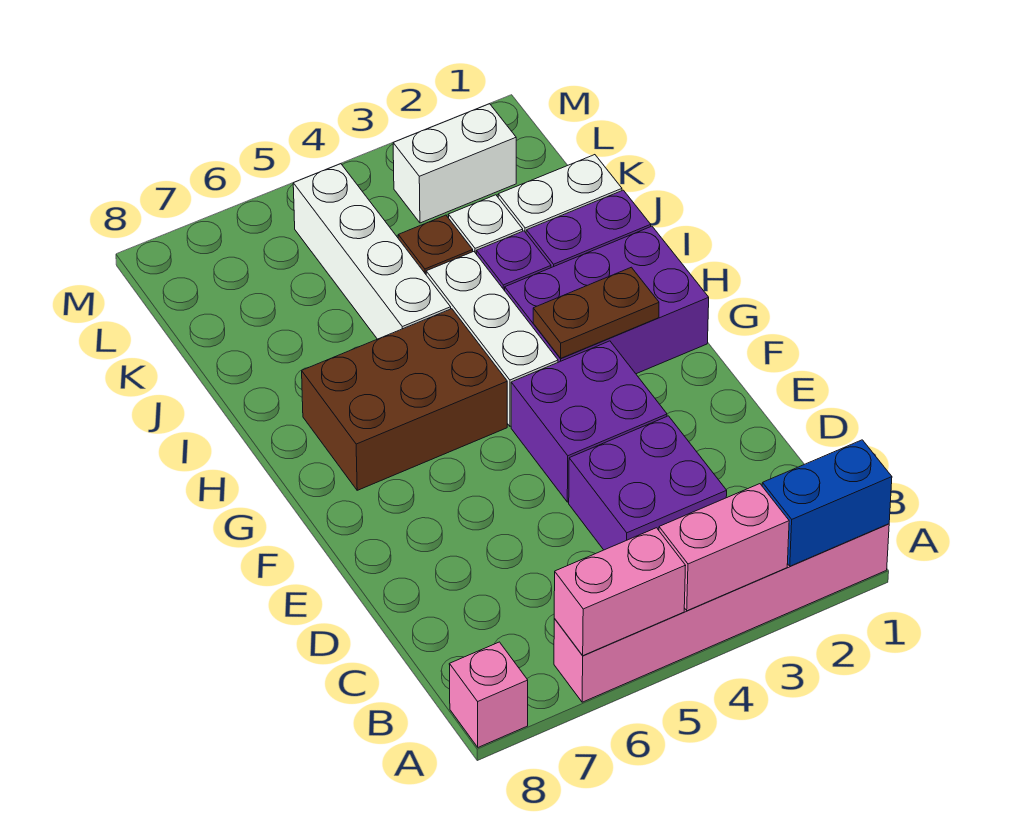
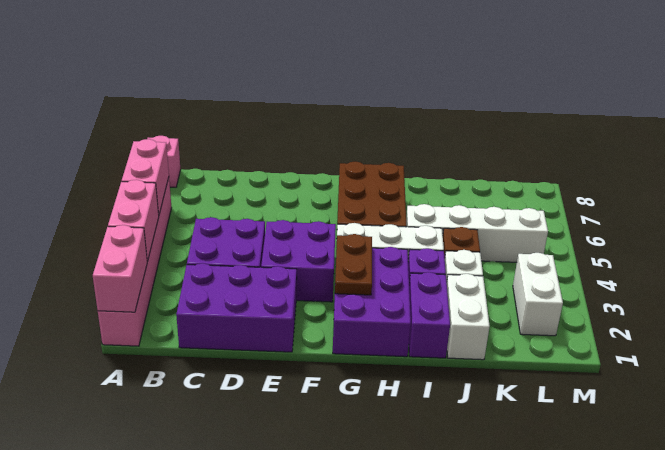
blue 1x2 brick [762,440,892,566] -> pink 1x2 brick [93,225,148,312]
none -> purple 2x3 brick [176,263,297,352]

